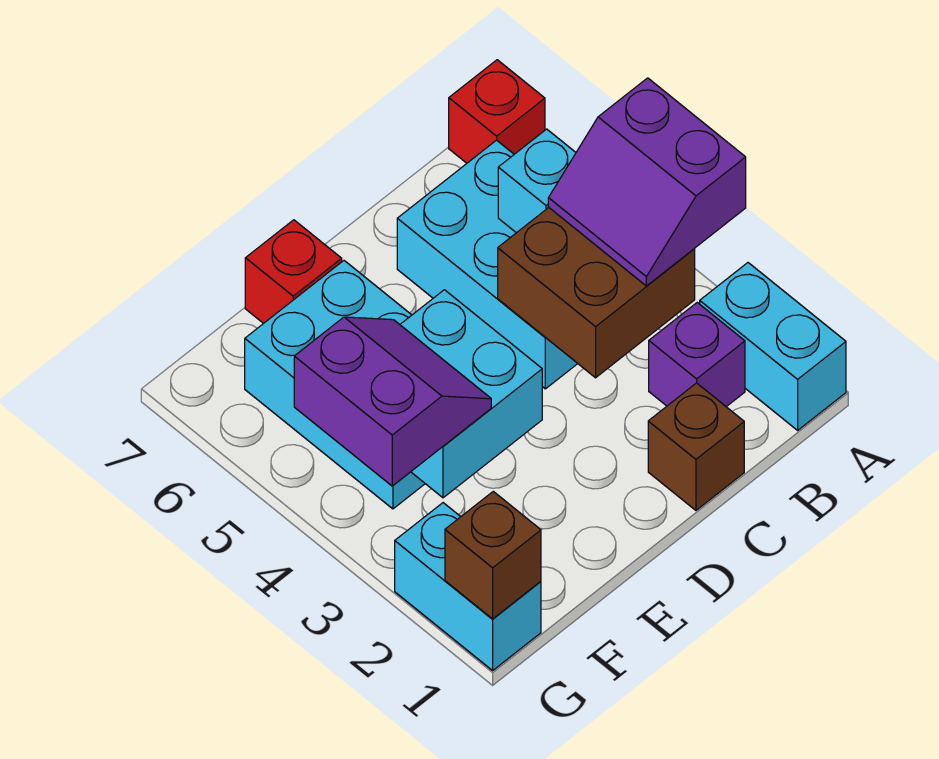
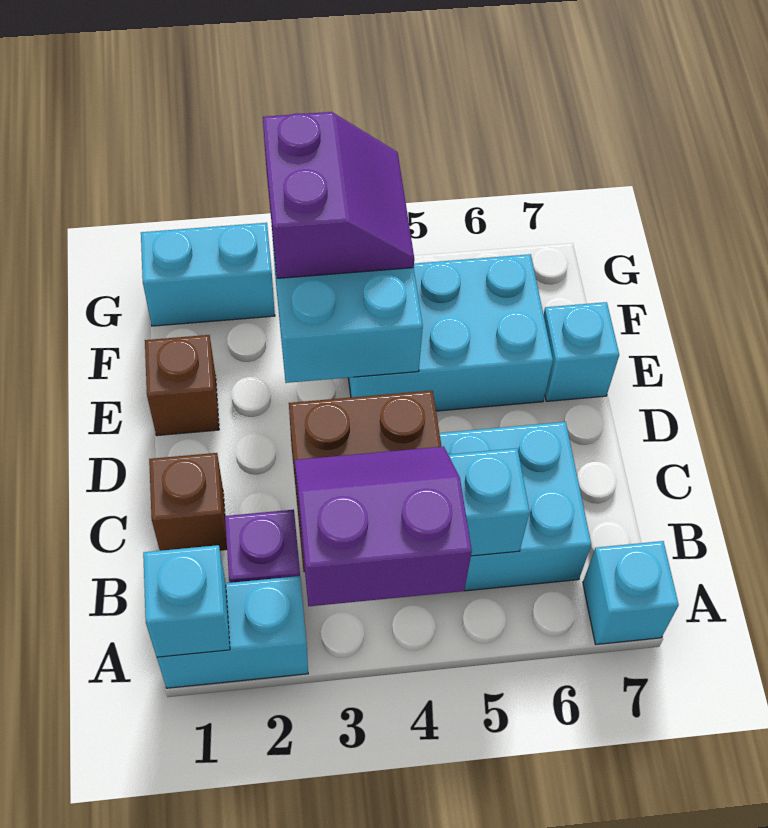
none -> cyan 1x1 brick [143,545,230,657]
red 1x1 brick [449,60,545,163] -> cyan 1x1 brick [583,541,679,644]
red 1x1 brick [245,220,342,323] -> cyan 1x1 brick [544,302,619,401]
purple 2x2 slope [294,317,491,486] -> purple 2x2 slope turned to [263,112,414,278]
brown 1x1 brick [445,491,541,619] -> brown 1x1 brick moved to [145,335,219,436]

